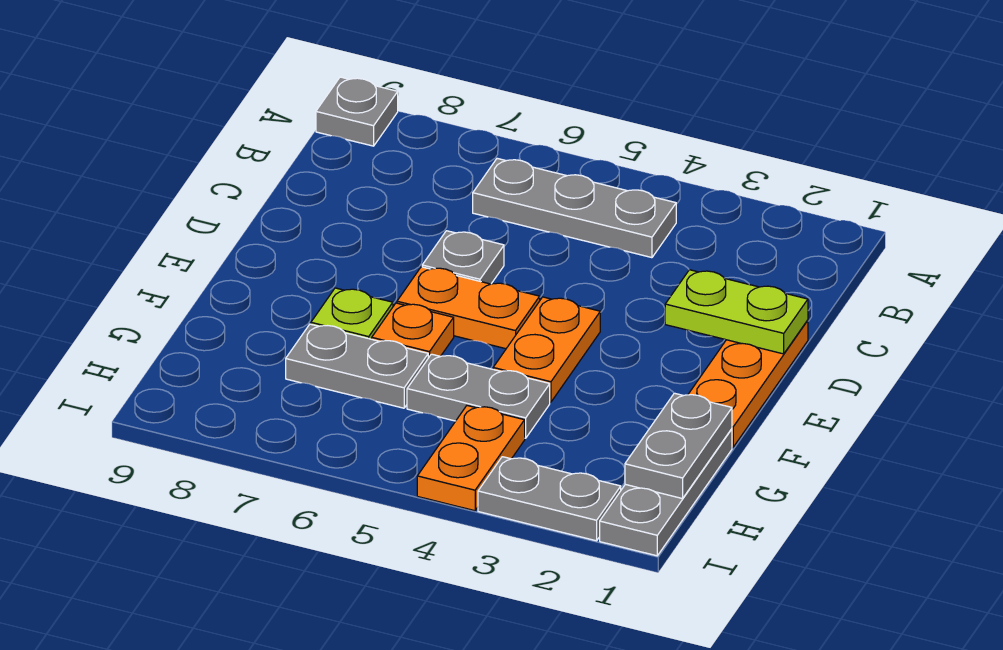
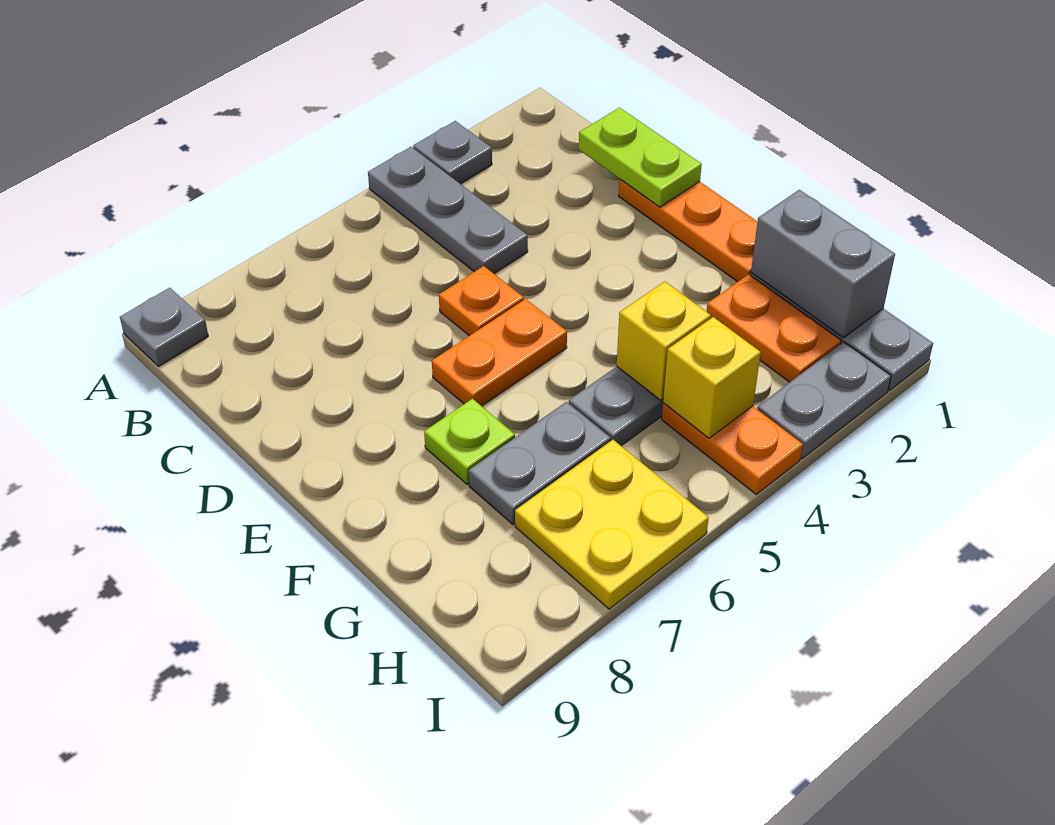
grey 1x3 plate [473,158,676,258] -> grey 1x3 plate turned to [368,147,528,273]
lime 1x2 plate [665,270,808,354] -> lime 1x2 plate turned to [579,108,702,207]
grey 1x1 plate [422,231,504,284] -> grey 1x1 plate moved to [413,121,492,184]
orange 1x2 plate [493,297,600,402] -> orange 1x2 plate moved to [707,274,841,382]
orange 1x1 plate [372,303,454,358] -> orange 1x1 plate moved to [439,266,524,336]
grey 1x2 plate [625,393,732,499] -> grey 1x2 brick [751,190,895,338]
none -> yellow 1x1 brick [617,281,711,401]
none -> yellow 1x1 brick [663,317,761,438]
none -> yellow 2x2 plate [515,440,709,609]

